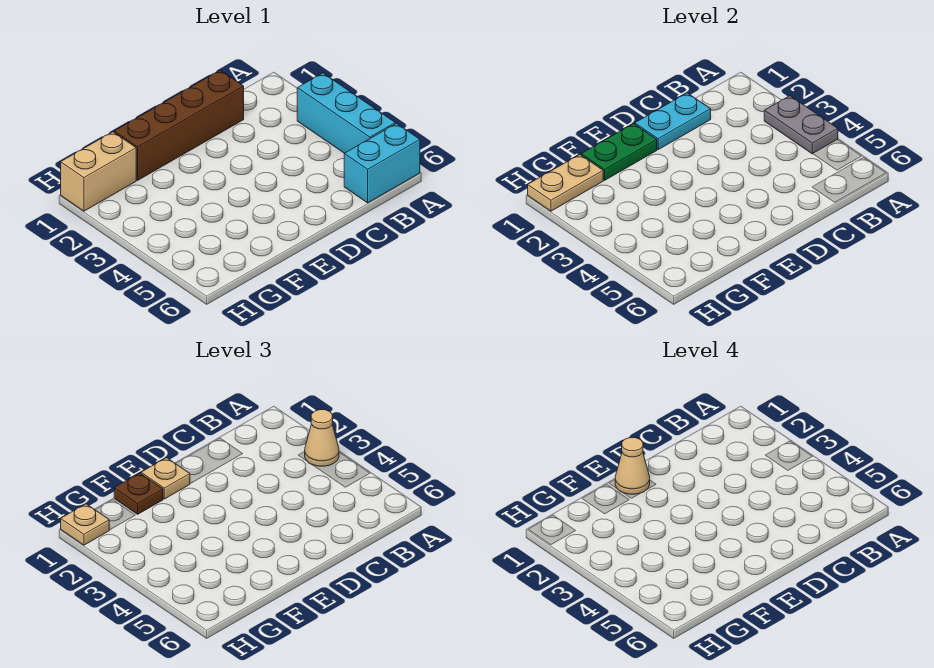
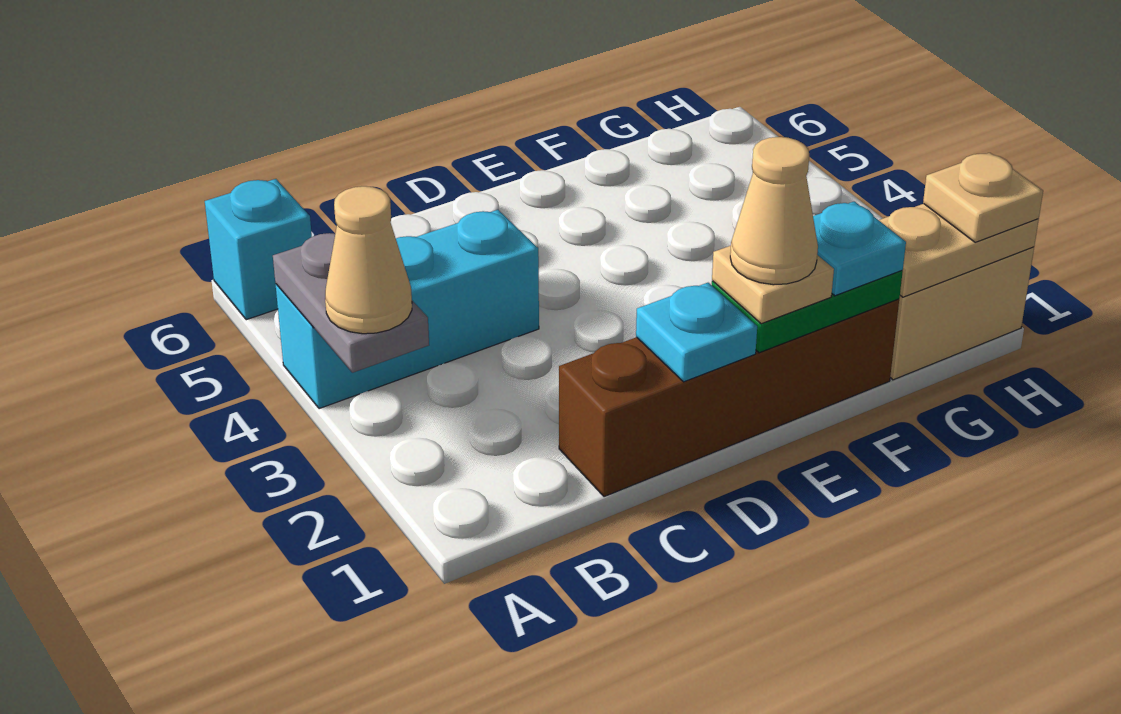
cyan 1x3 brick [297,73,395,153] -> cyan 1x3 brick turned to [276,210,539,409]
cyan 1x2 brick [344,123,420,203] -> cyan 1x1 brick [205,179,312,320]
cyan 1x2 plate [635,93,711,149] -> cyan 1x1 plate [636,283,757,382]
brown 1x1 plate [114,473,163,514] -> cyan 1x1 plate [813,201,906,296]

